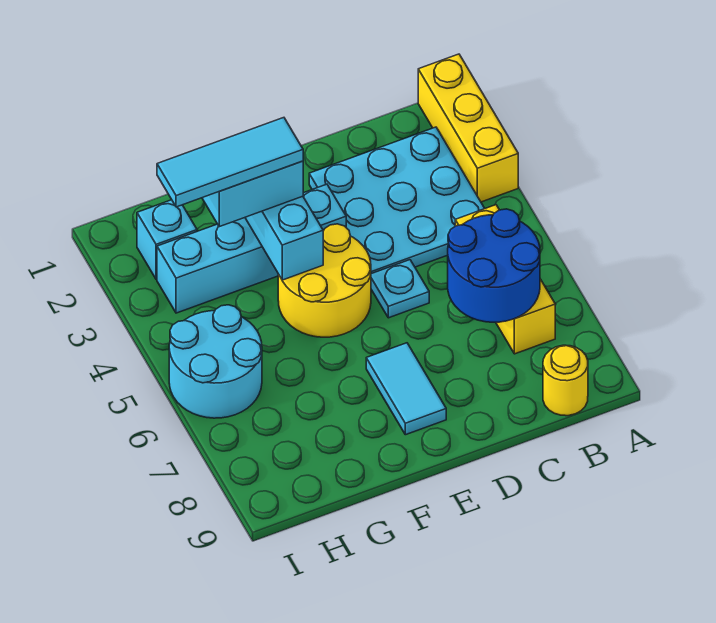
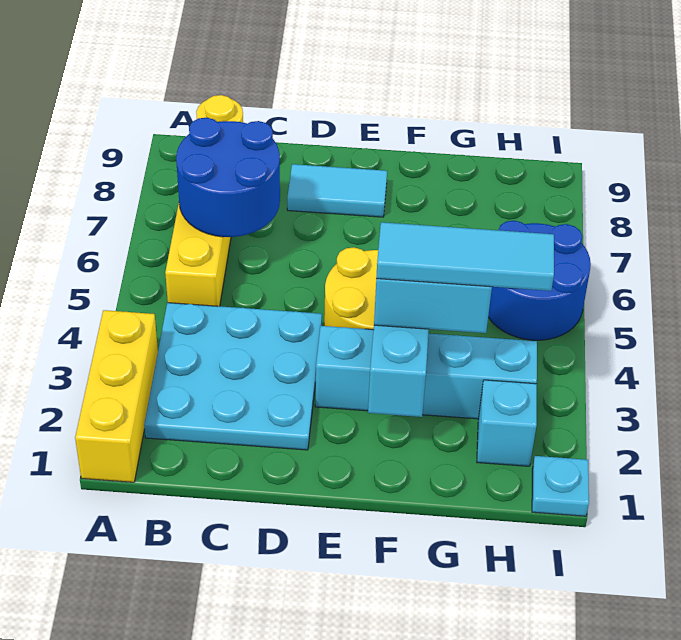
cyan 1x1 plate [371,260,429,318] -> cyan 1x1 plate moved to [532,456,589,516]
cyan 1x2 tile [366,343,446,435] -> cyan 1x2 tile turned to [287,164,387,217]
cyan 2x2 round brick [169,305,262,418] -> blue 2x2 round brick [488,221,591,340]

